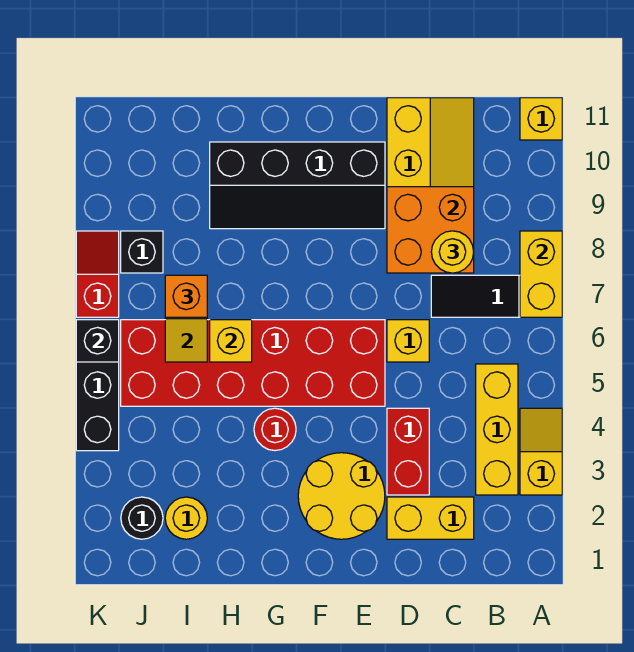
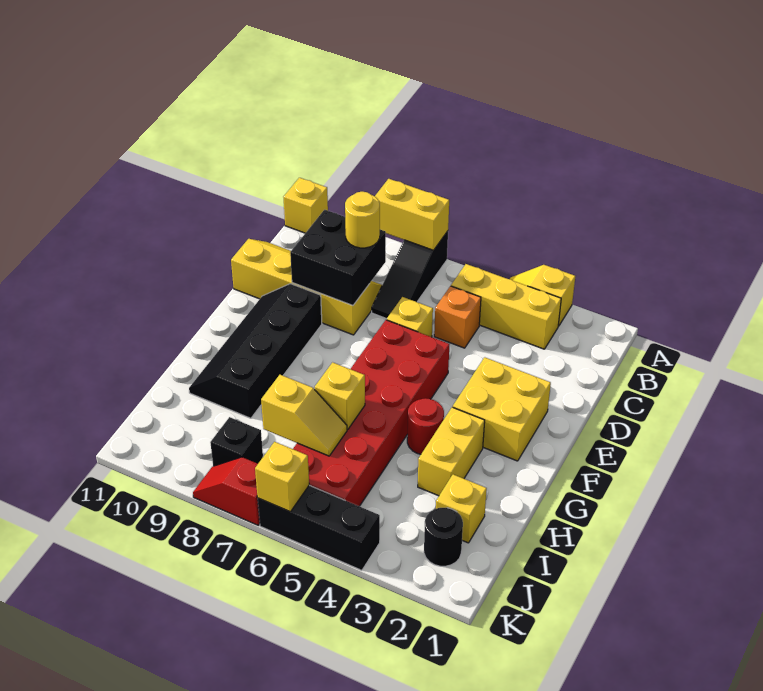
yellow 1x2 brick [387,497,474,539] -> yellow 1x2 brick moved to [418,407,485,496]
orange 2x2 brick [387,187,474,273] -> black 2x2 brick [290,210,386,306]
red 1x2 brick [387,408,429,495] -> none
yellow 2x2 round brick [298,453,385,539] -> yellow 2x2 brick [453,357,551,461]
black 2x4 slope [210,142,385,229] -> black 2x4 slope turned to [189,284,322,418]
yellow 1x1 round brick [165,497,207,539] -> yellow 1x1 brick [436,474,487,543]
orange 1x1 brick [165,275,207,317] -> orange 1x1 brick moved to [434,286,481,348]
black 1x1 brick [76,320,119,362] -> yellow 1x1 brick [255,442,309,512]

